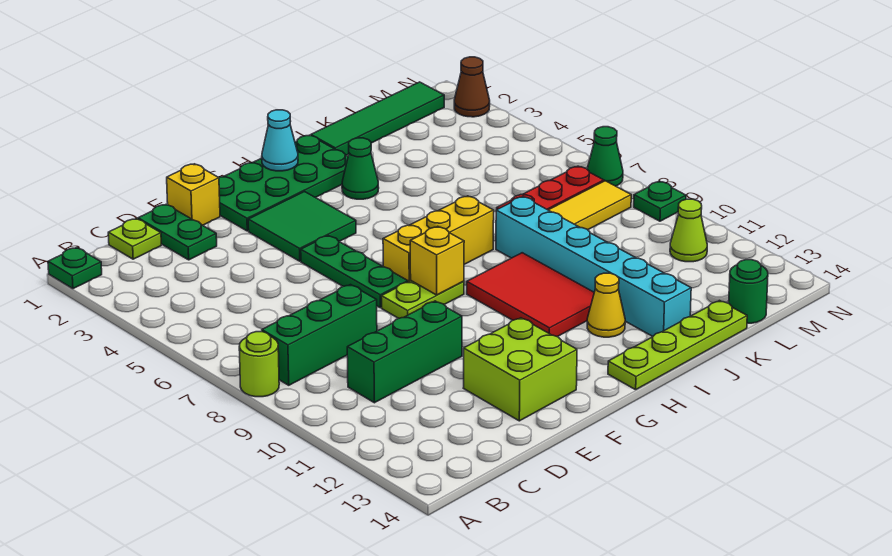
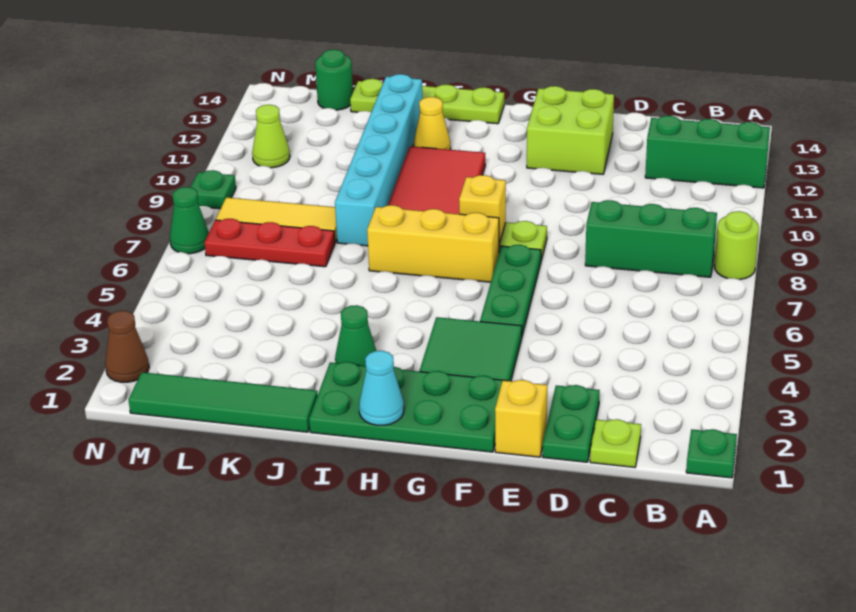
green 1x3 brick [347,301,462,403] -> green 1x3 brick moved to [645,116,770,188]

